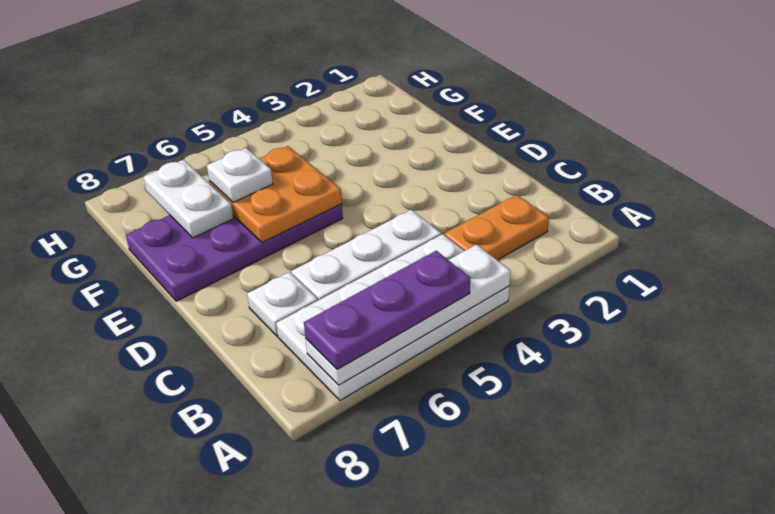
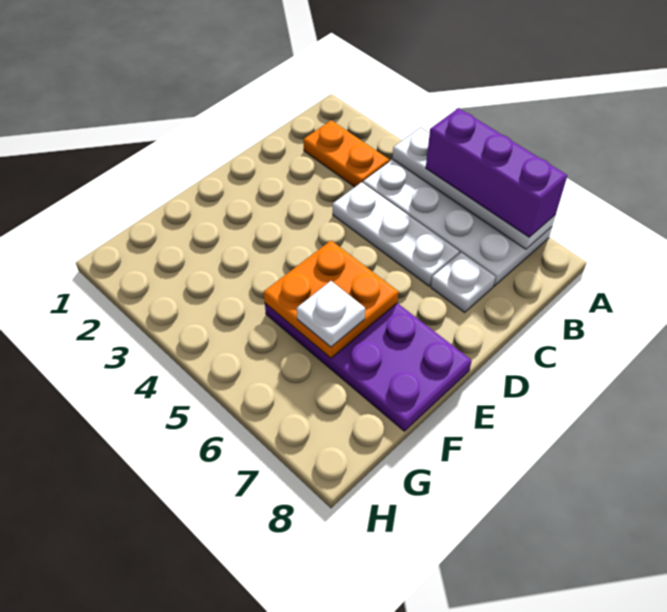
purple 1x3 plate [304,251,470,369] -> purple 1x3 brick [426,108,567,237]
white 1x2 plate [143,160,233,238] -> none

